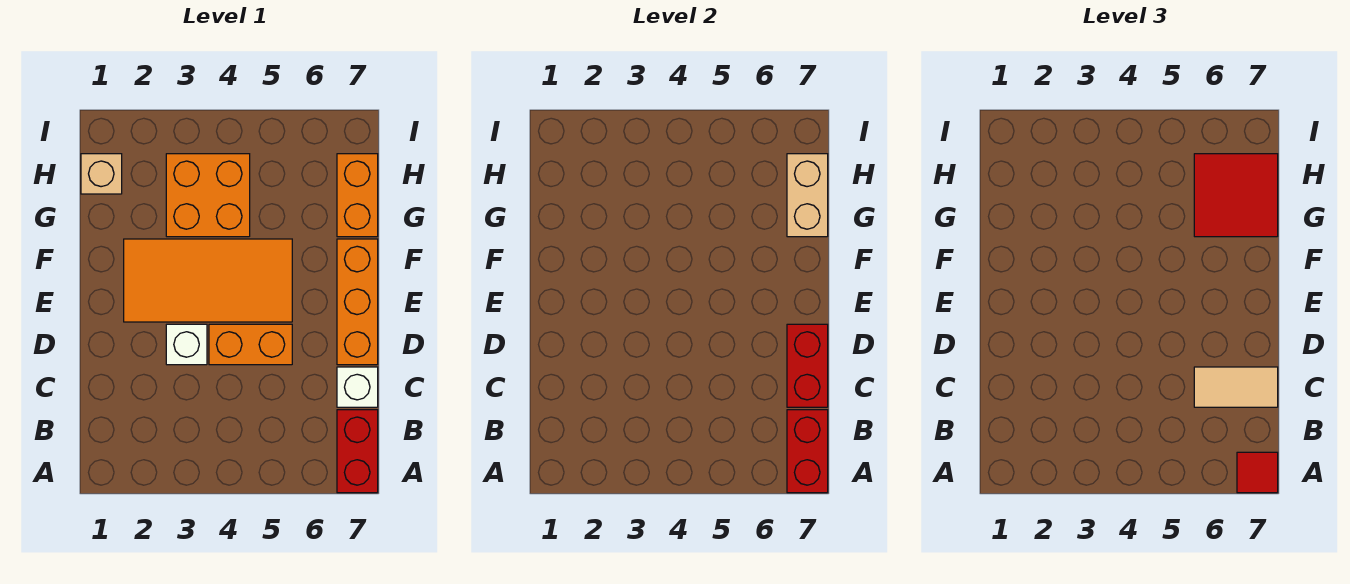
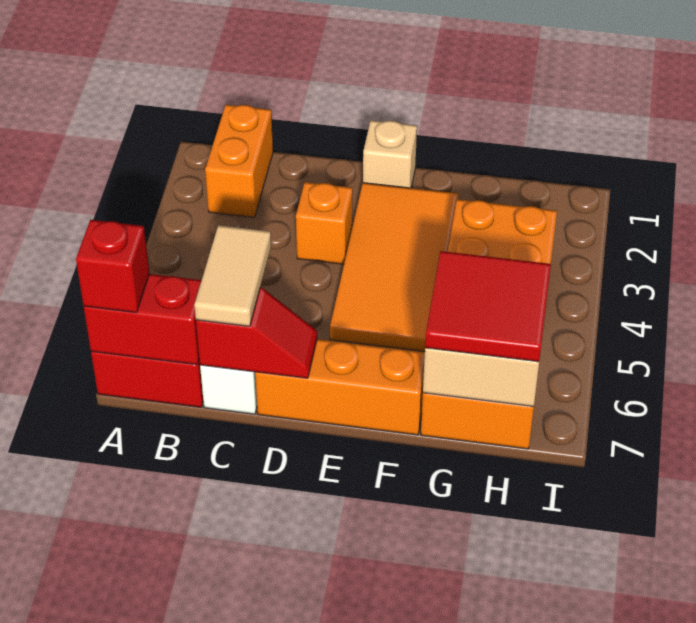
red 1x1 tile [1237,452,1278,493] -> red 1x1 brick [76,220,150,313]
red 1x2 brick [787,324,828,407] -> red 1x2 slope [196,287,317,378]
white 1x1 brick [166,324,207,365] -> orange 1x1 brick [296,182,352,264]
orange 1x2 brick [209,324,292,365] -> orange 1x2 brick moved to [205,105,273,218]
tan 1x1 brick [81,154,122,194] -> tan 1x1 brick moved to [363,120,417,188]

